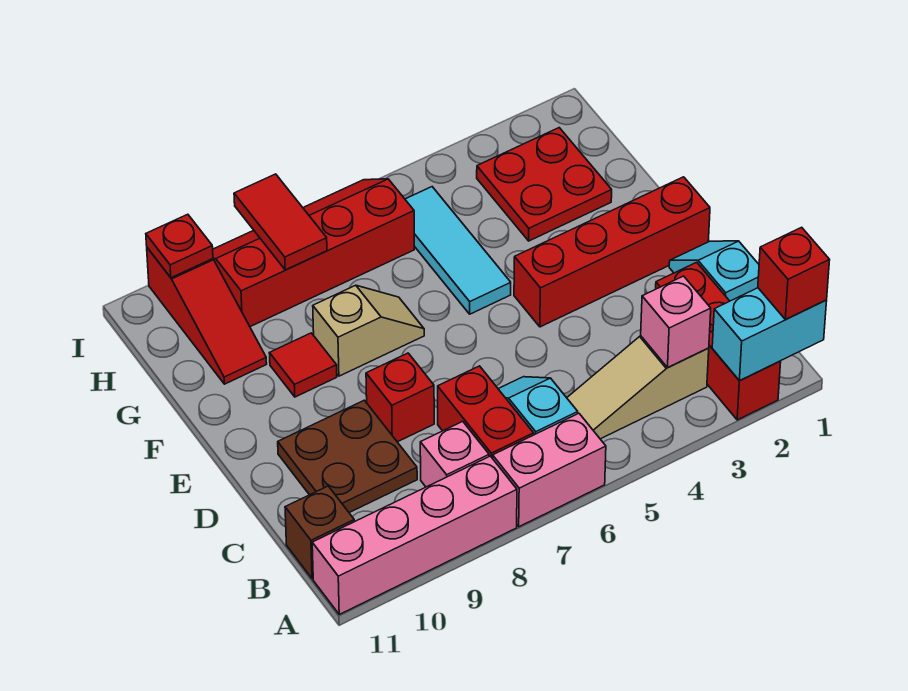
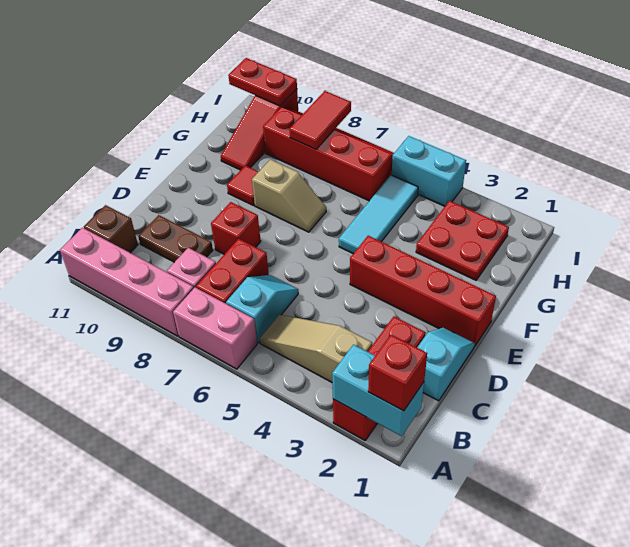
pink 1x1 brick [641,276,711,367] -> none
brown 2x2 plate [278,400,417,513] -> brown 1x2 plate [138,215,213,262]
none -> cyan 1x2 brick [392,136,466,206]
red 1x1 plate [146,214,213,278] -> red 1x2 plate [228,58,297,106]

